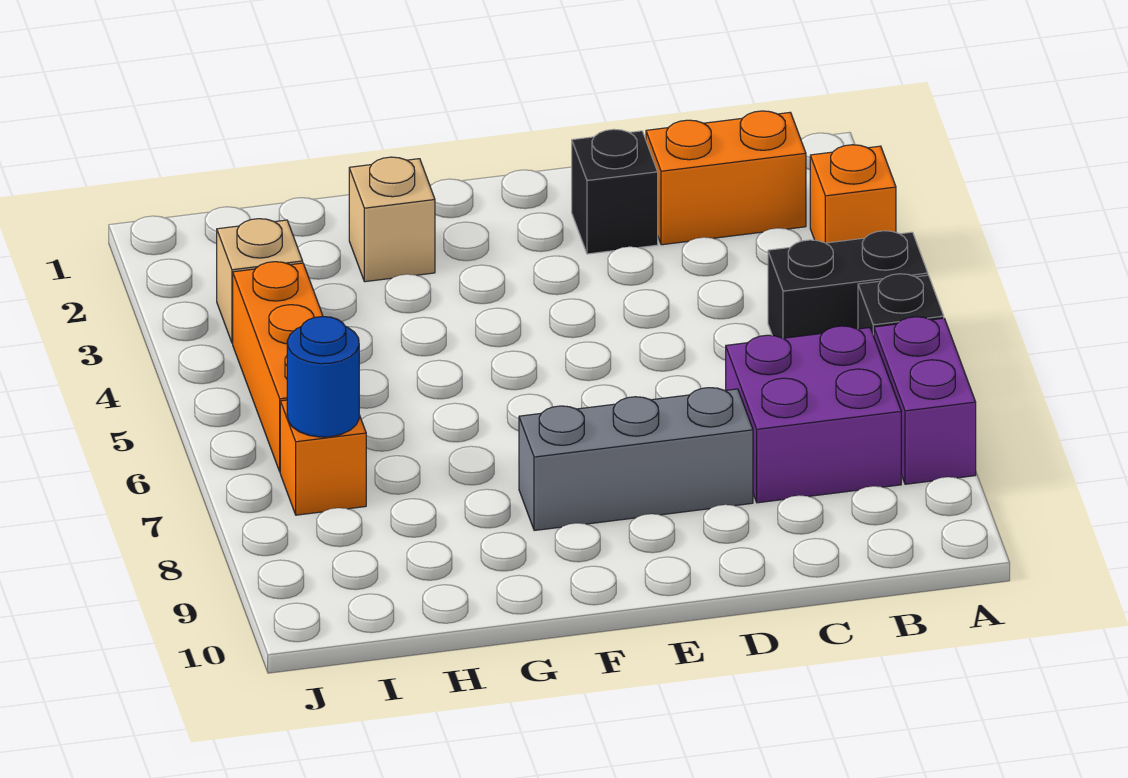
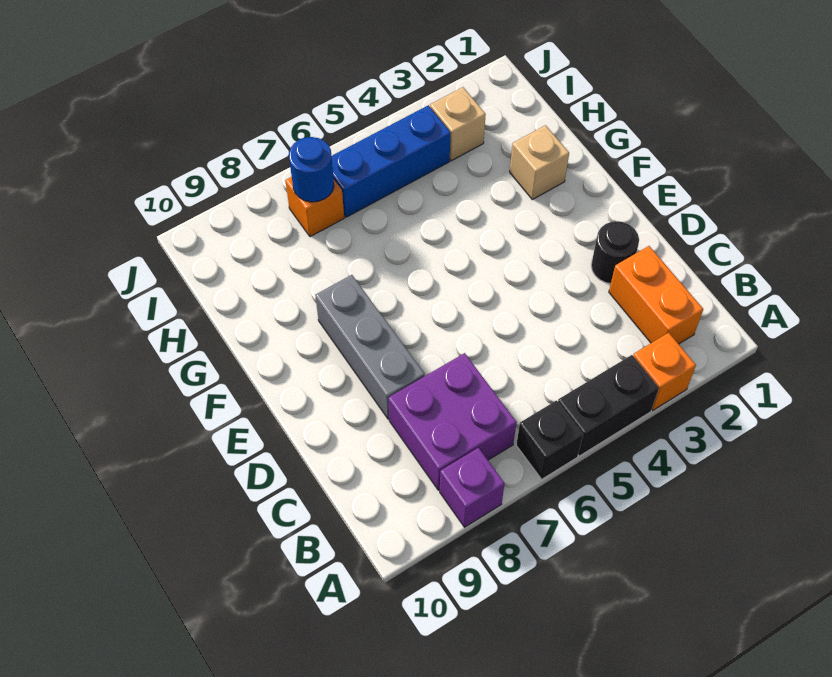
black 1x2 brick [768,231,928,338] -> black 1x2 brick turned to [558,355,659,456]
purple 1x2 brick [874,317,976,484] -> purple 1x1 brick [440,448,505,527]
black 1x1 brick [572,129,658,254] -> black 1x1 round brick [591,221,639,284]
orange 1x3 brick [233,262,323,471] -> blue 1x3 brick [332,105,451,217]

